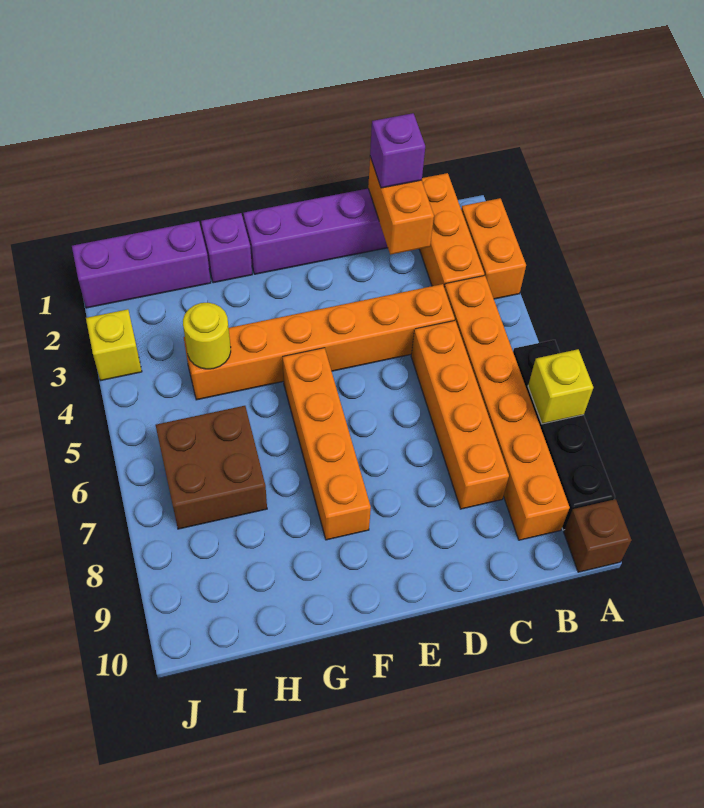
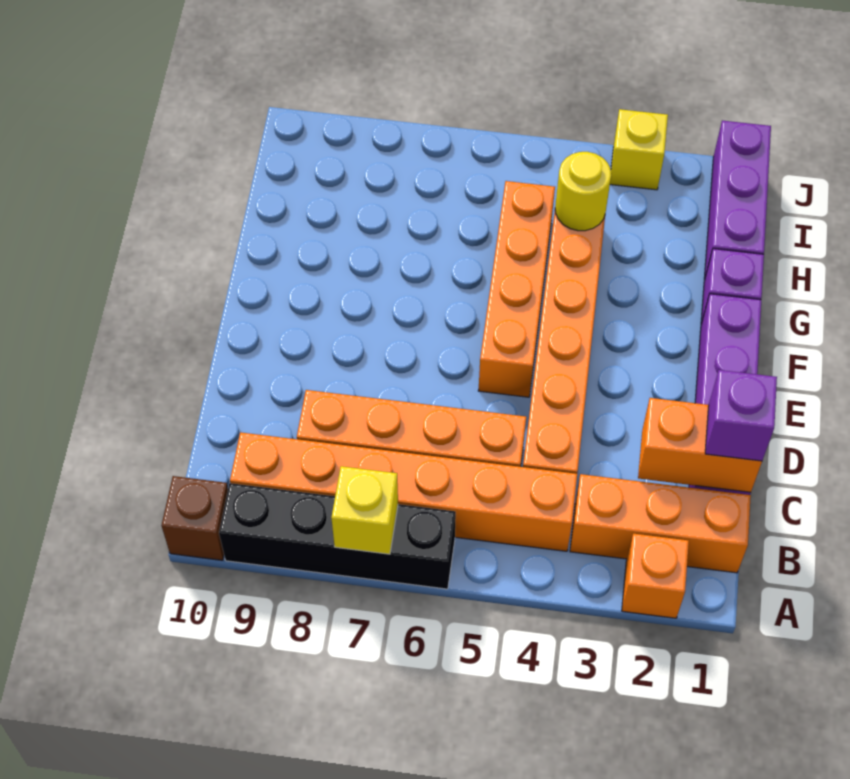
orange 1x2 brick [461,198,526,299] -> orange 1x1 brick [622,534,689,618]
orange 1x4 brick [283,348,371,540] -> orange 1x4 brick turned to [478,181,555,397]
brown 2x2 brick [156,406,267,529] -> none

